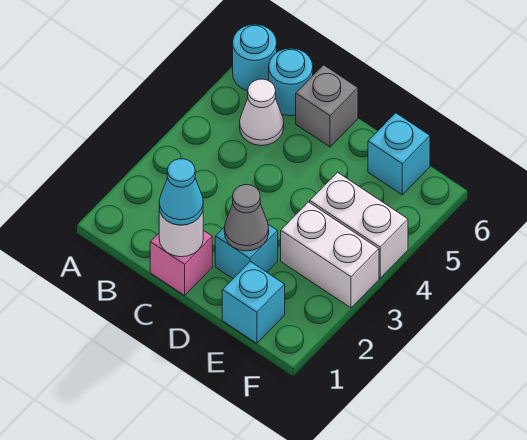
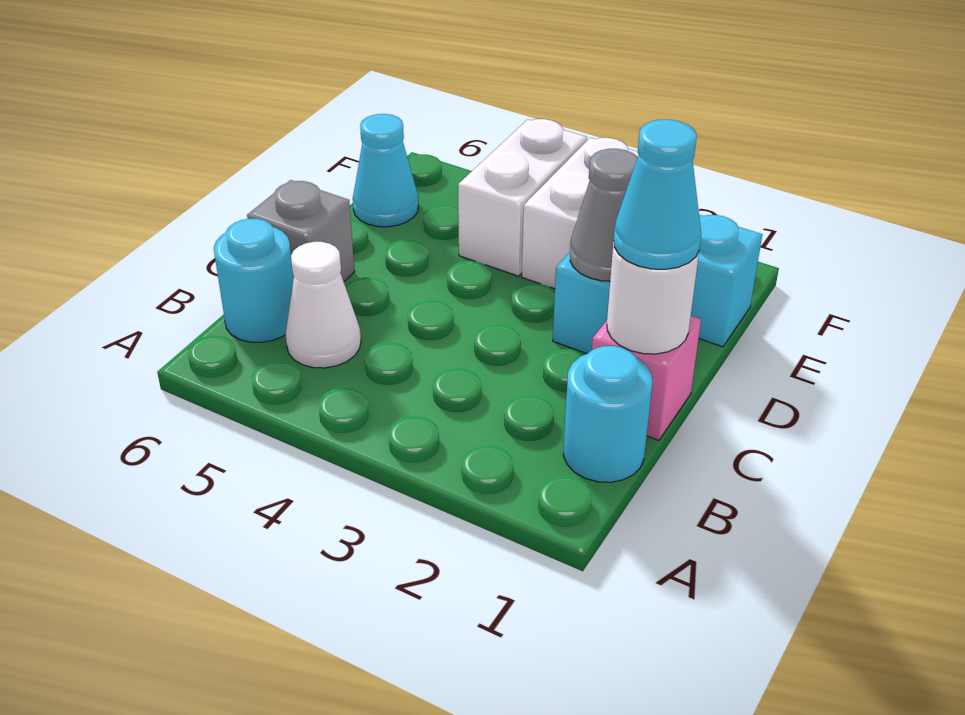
cyan 1x1 round brick [233,24,277,91] -> cyan 1x1 round brick moved to [563,346,652,482]
cyan 1x1 brick [368,113,430,195] -> cyan 1x1 cone [353,114,418,227]

